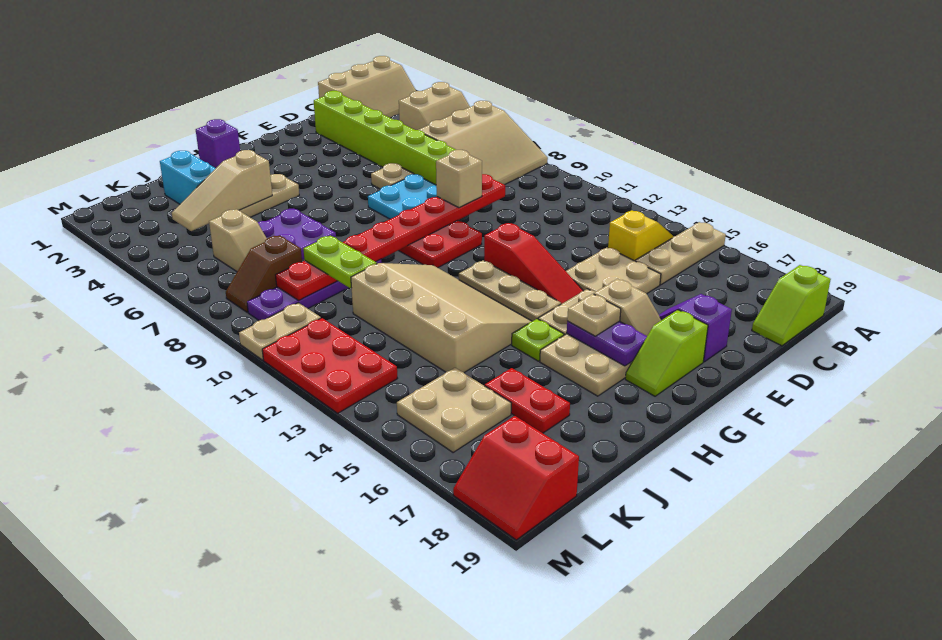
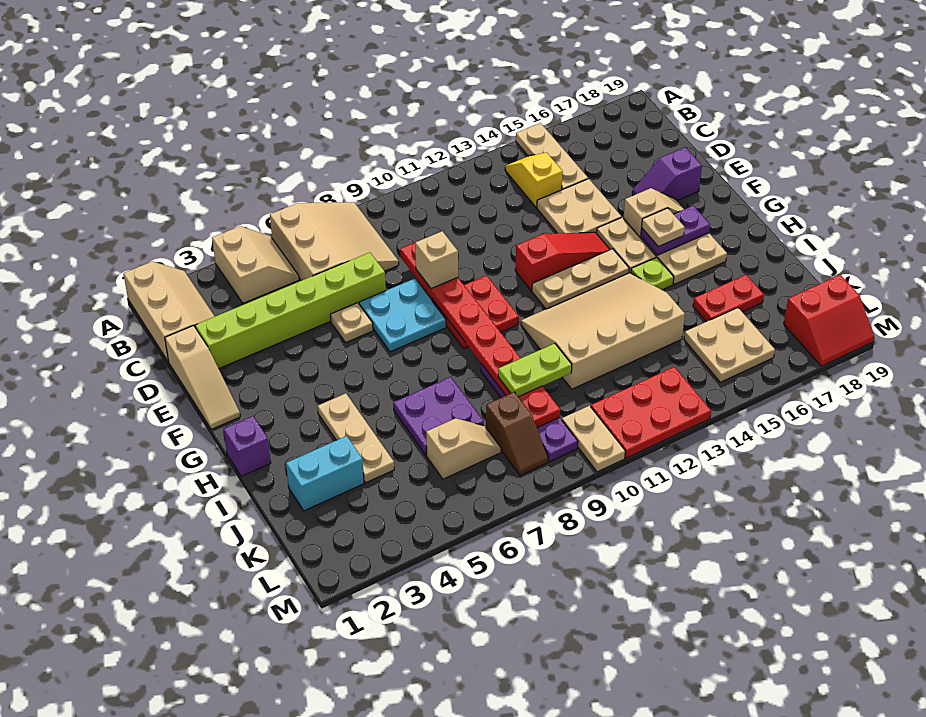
lime 1x2 slope [752,265,831,346] -> none
lime 1x2 slope [625,310,708,396] -> none
tan 1x3 slope [172,150,272,231] -> tan 1x3 slope moved to [165,326,240,429]

